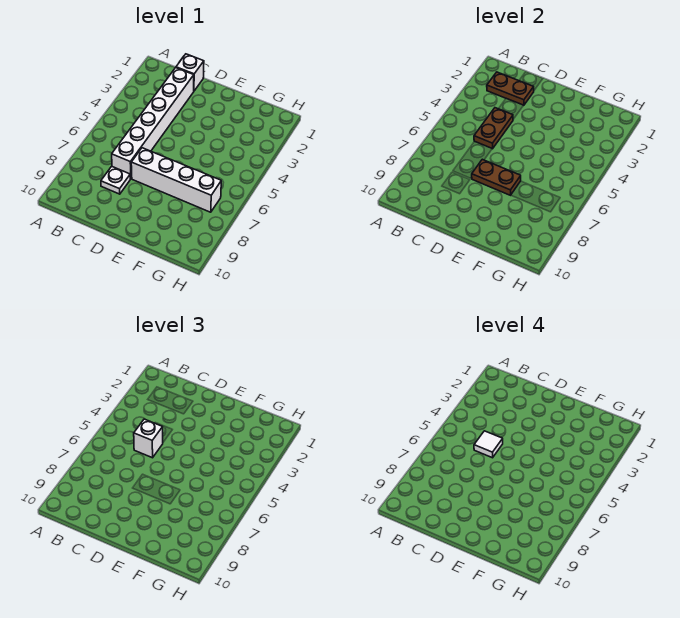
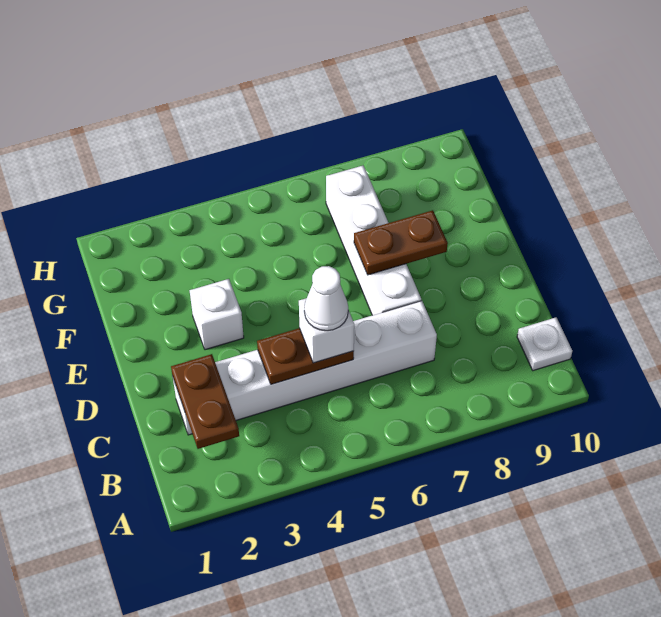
white 1x1 brick [176,54,204,91] -> white 1x1 brick moved to [190,279,244,350]
white 1x1 tile [474,431,503,458] -> white 1x1 cone [304,266,348,331]
white 1x1 plate [101,166,130,194] -> white 1x1 plate moved to [517,317,572,371]
brown 1x2 plate [472,159,521,195] -> brown 1x2 plate turned to [354,210,448,275]

